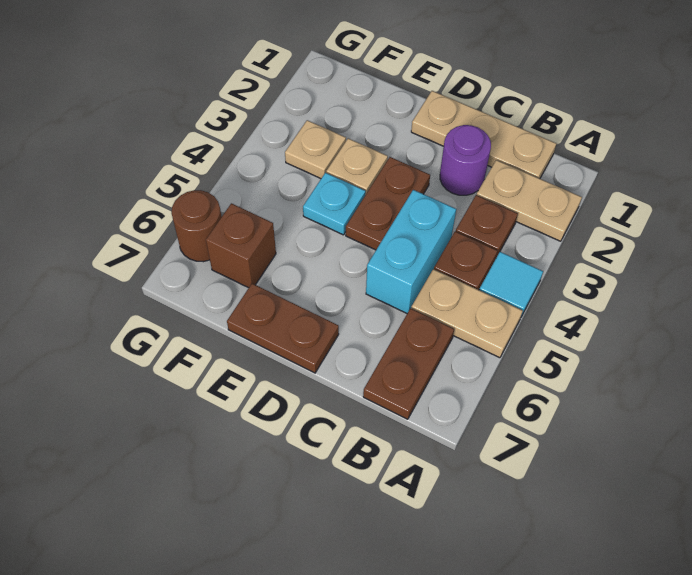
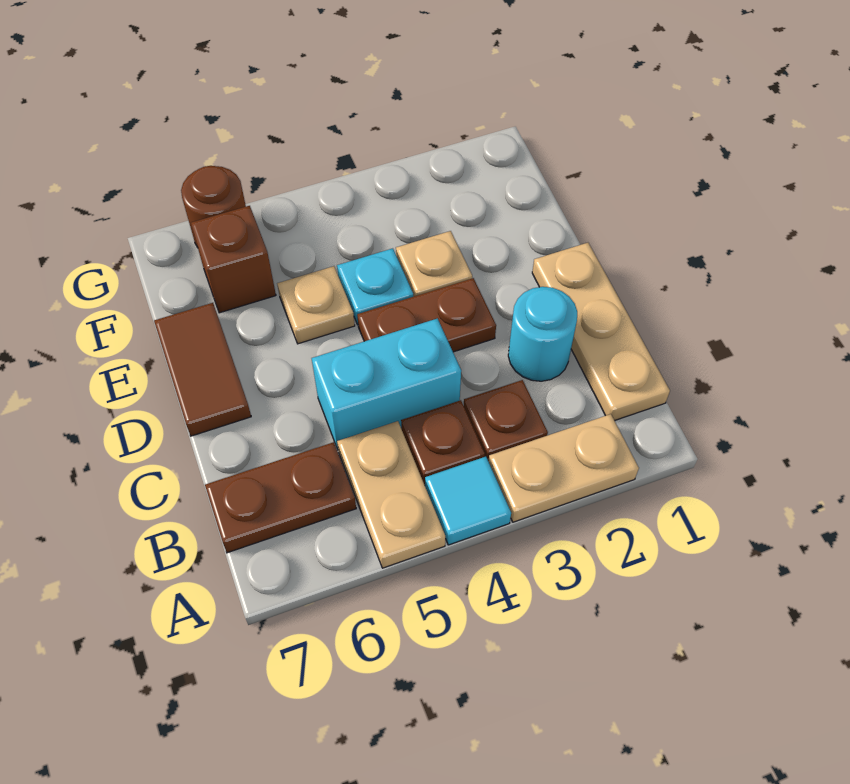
tan 1x2 plate [477,160,582,241] -> tan 1x2 plate turned to [489,414,639,522]
purple 1x1 round brick [440,125,491,195] -> cyan 1x1 round brick [508,287,577,381]
brown 1x2 plate [227,284,339,373] -> brown 1x2 tile [154,303,251,436]
tan 1x1 plate [285,120,346,179] -> tan 1x1 plate moved to [277,266,355,344]

